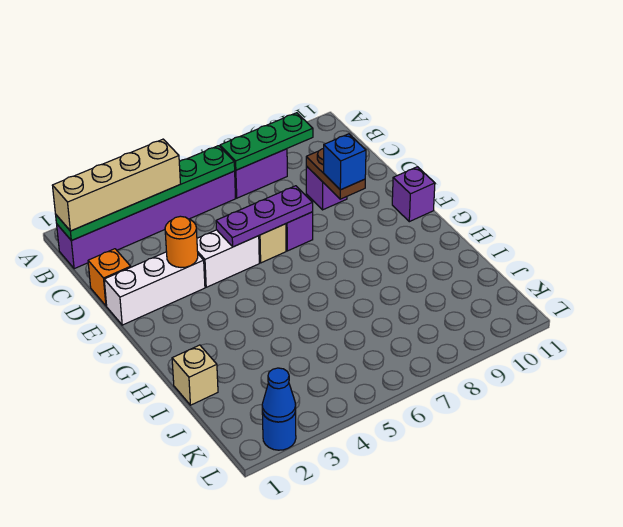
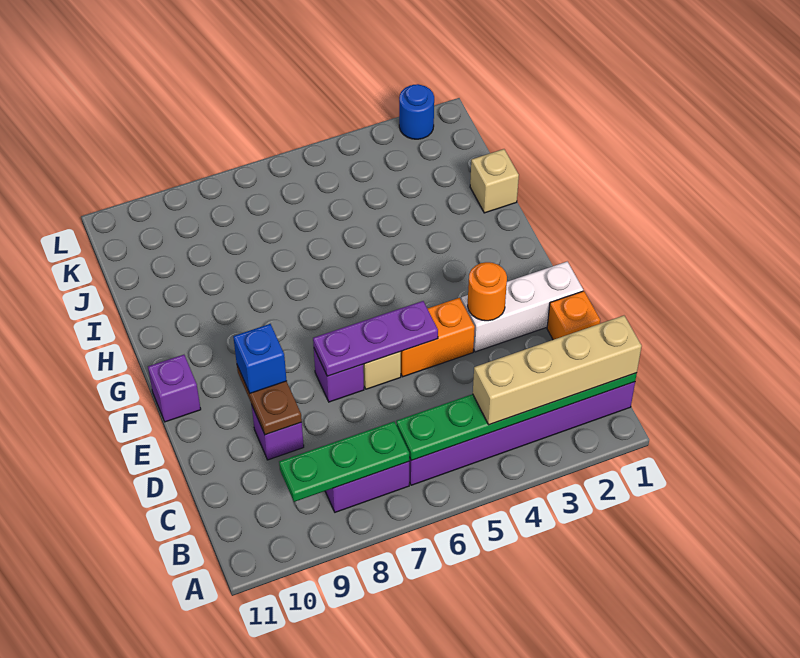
white 1x2 brick [197,230,259,287] -> orange 1x2 brick [401,298,475,377]
blue 1x1 cone [262,368,296,422] -> none

